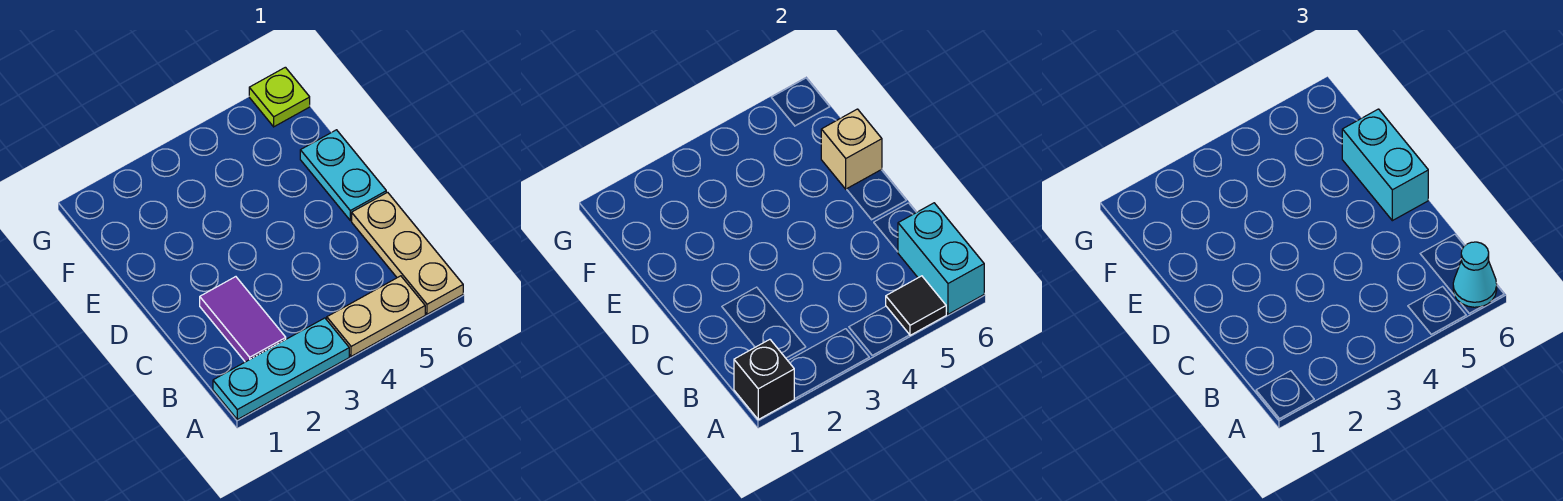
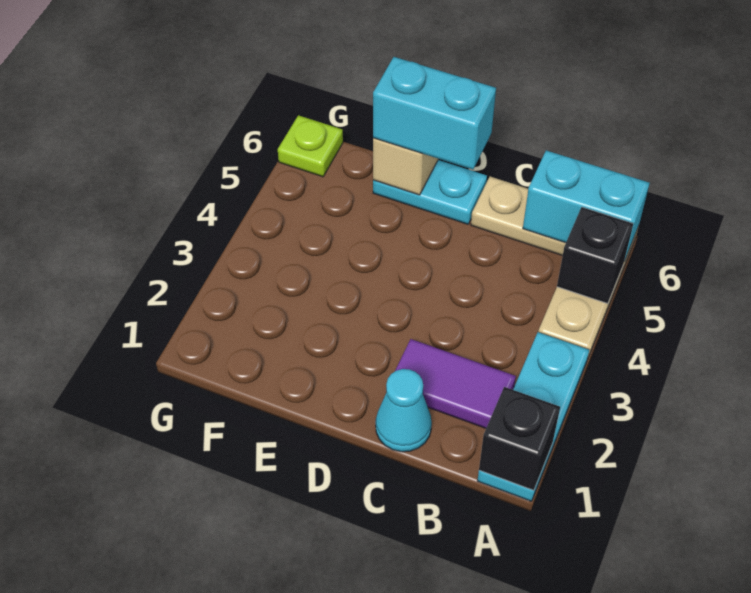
black 1x1 tile [886,276,946,335] -> black 1x1 brick [557,207,633,304]
cyan 1x1 cone [1453,242,1497,307] -> cyan 1x1 cone moved to [376,369,432,452]

